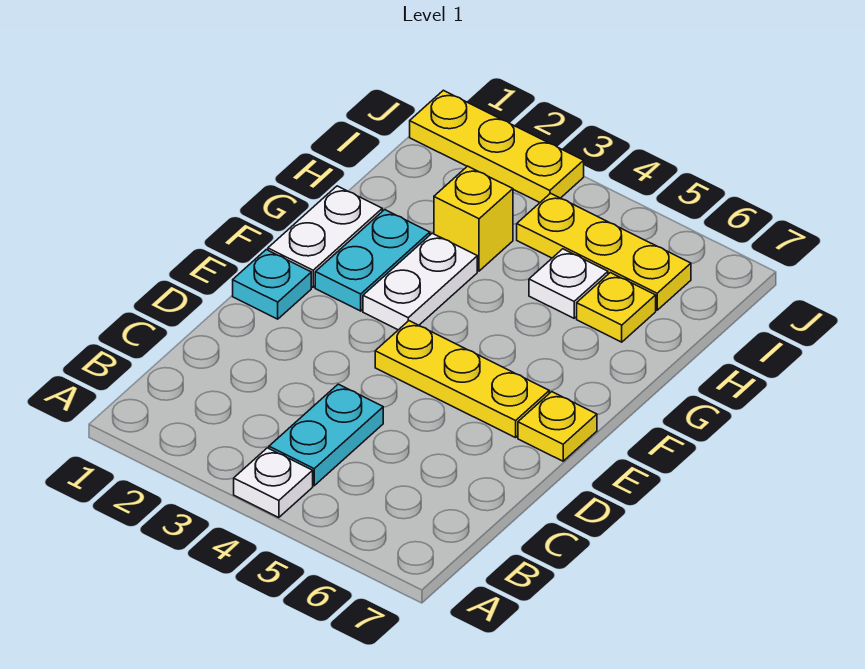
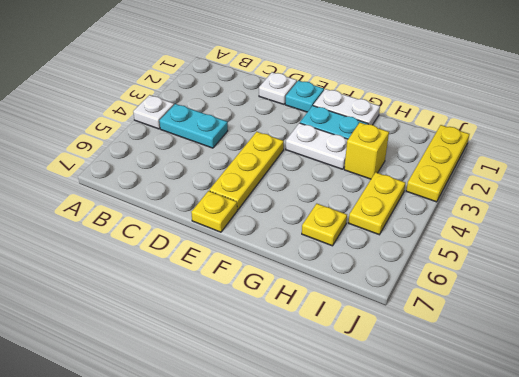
white 1x1 plate [529,249,608,318] -> white 1x1 plate moved to [259,72,297,104]
yellow 1x3 plate [517,193,691,310] -> yellow 1x2 plate [349,172,405,235]

